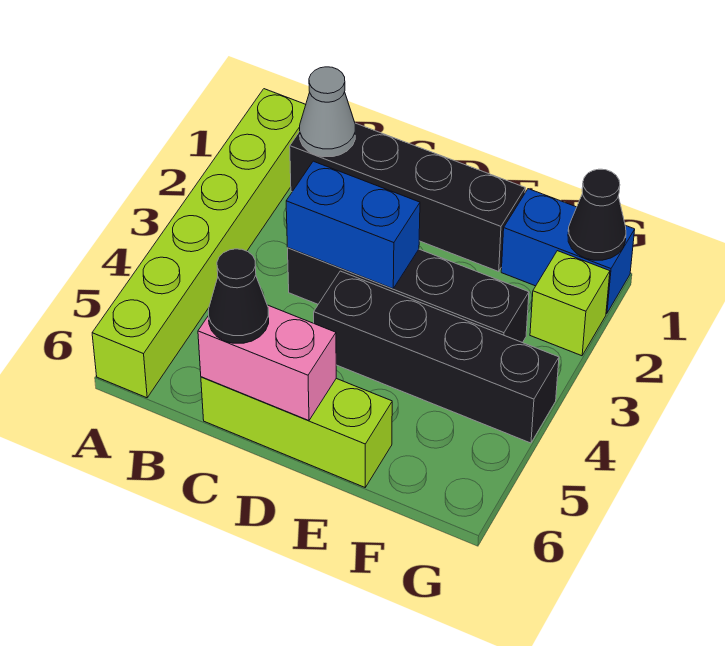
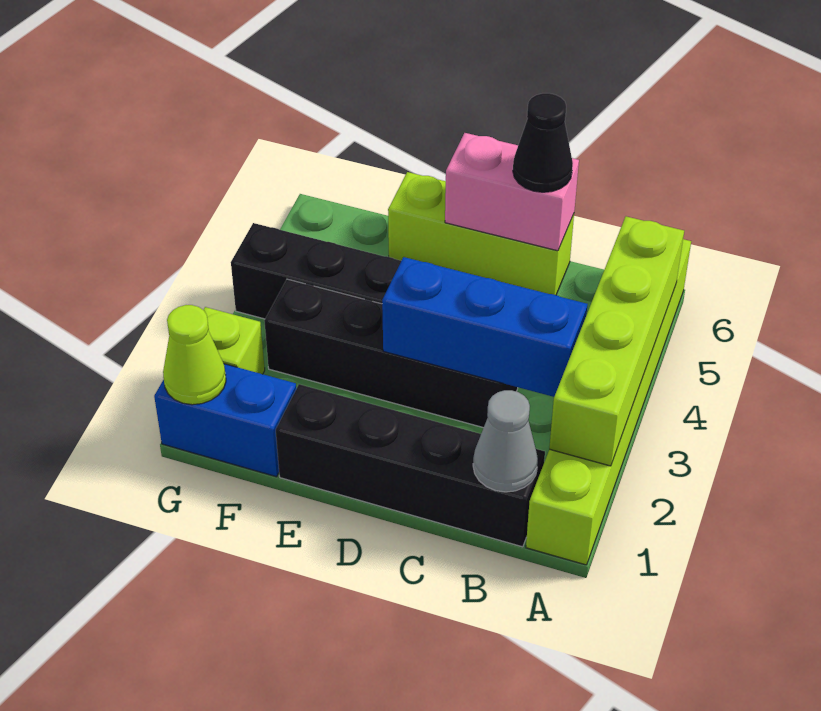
none -> lime 1x4 brick [549,216,684,466]
blue 1x2 brick [286,161,420,289] -> blue 1x3 brick [382,257,588,397]
black 1x1 cone [568,169,626,260] -> lime 1x1 cone [163,305,226,405]

